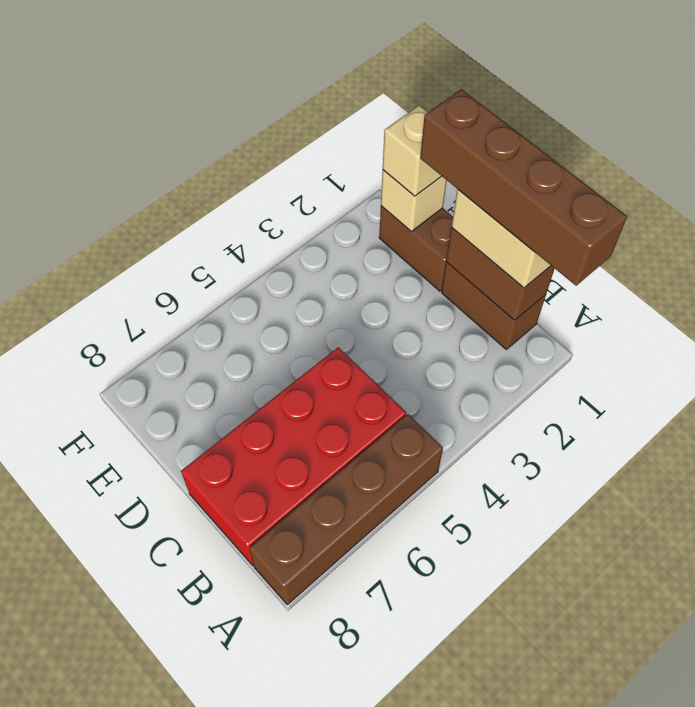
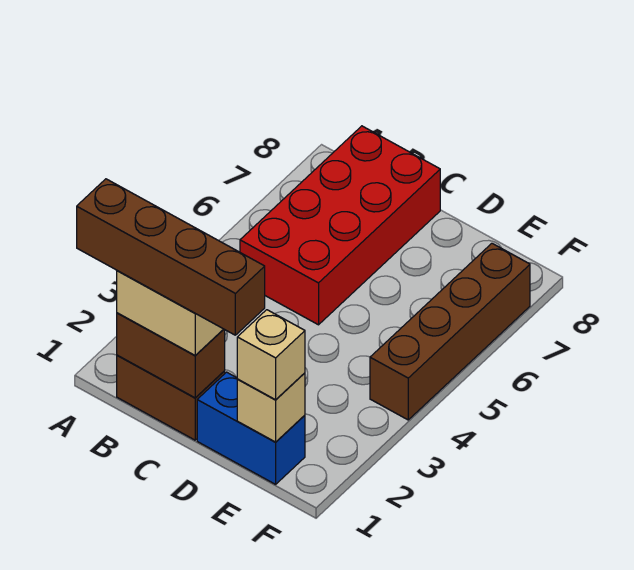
brown 1x4 brick [249,414,443,605] -> brown 1x4 brick moved to [370,243,530,420]
brown 1x2 brick [379,206,453,291] -> blue 1x2 brick [197,372,305,484]

